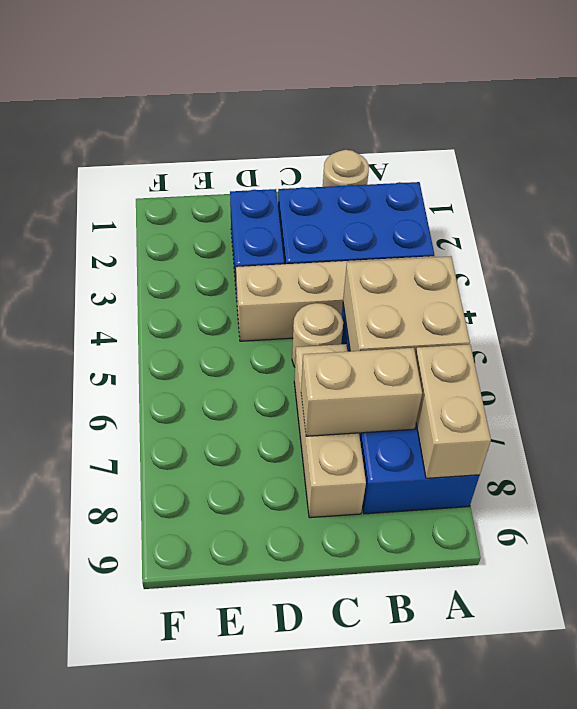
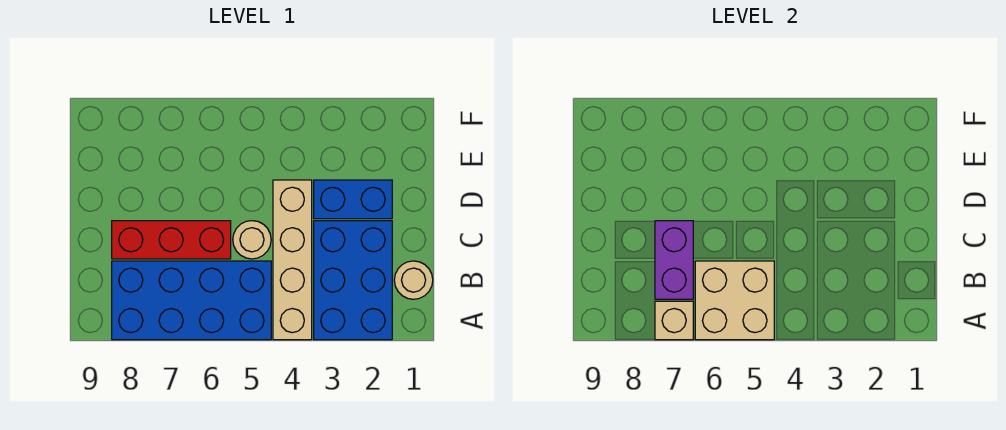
tan 1x2 brick [415,344,491,478] -> tan 1x1 brick [655,301,693,340]
tan 1x2 brick [301,348,422,436] -> purple 1x2 brick [655,221,693,299]
tan 1x3 brick [294,344,366,518] -> red 1x3 brick [112,221,231,259]

